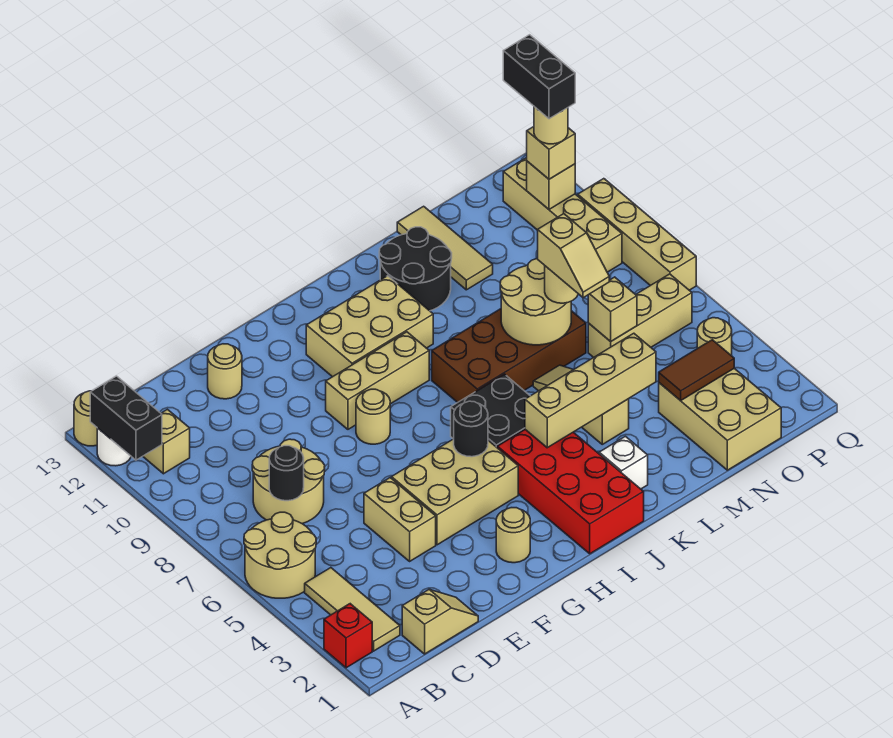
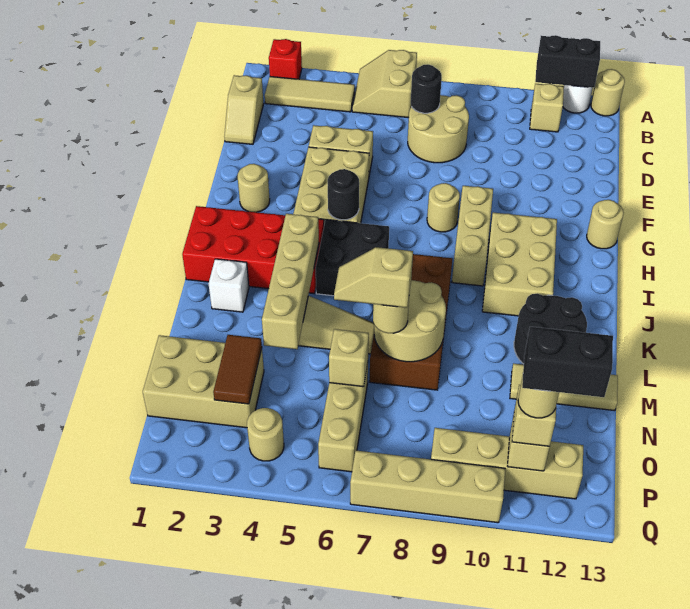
tan 2x2 round brick [244,512,316,598] -> tan 2x2 slope [352,50,417,118]
tan 1x1 round brick [208,344,242,399] -> tan 1x1 round brick moved to [587,200,624,249]

